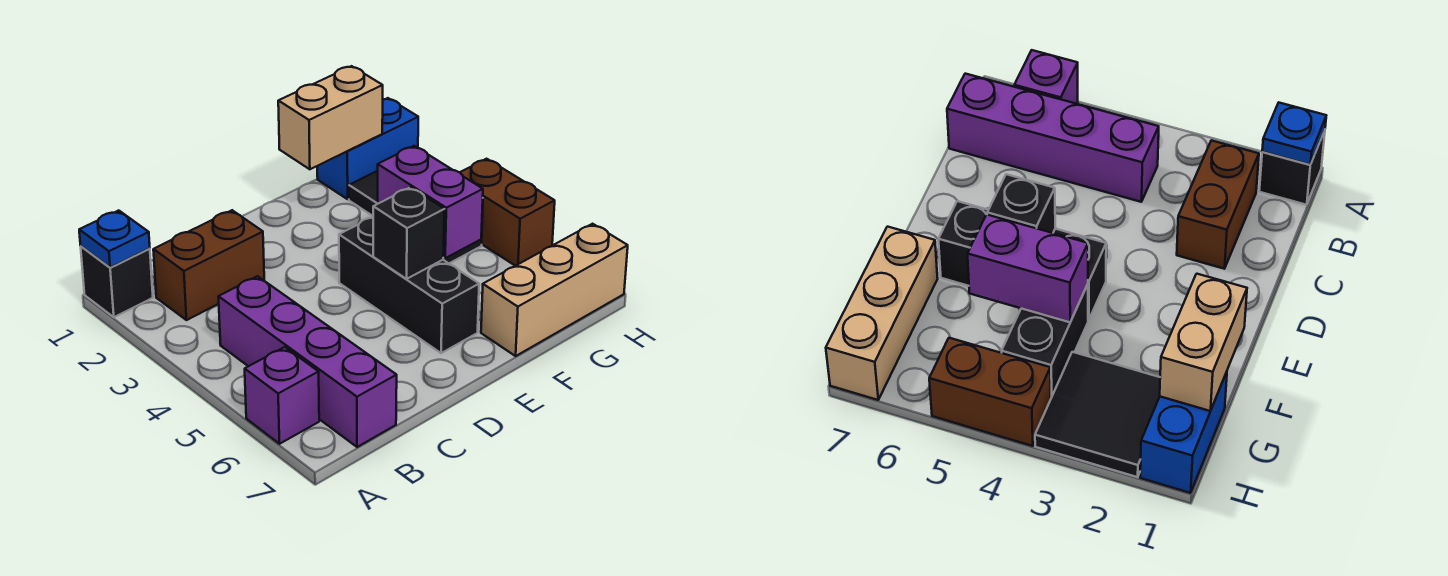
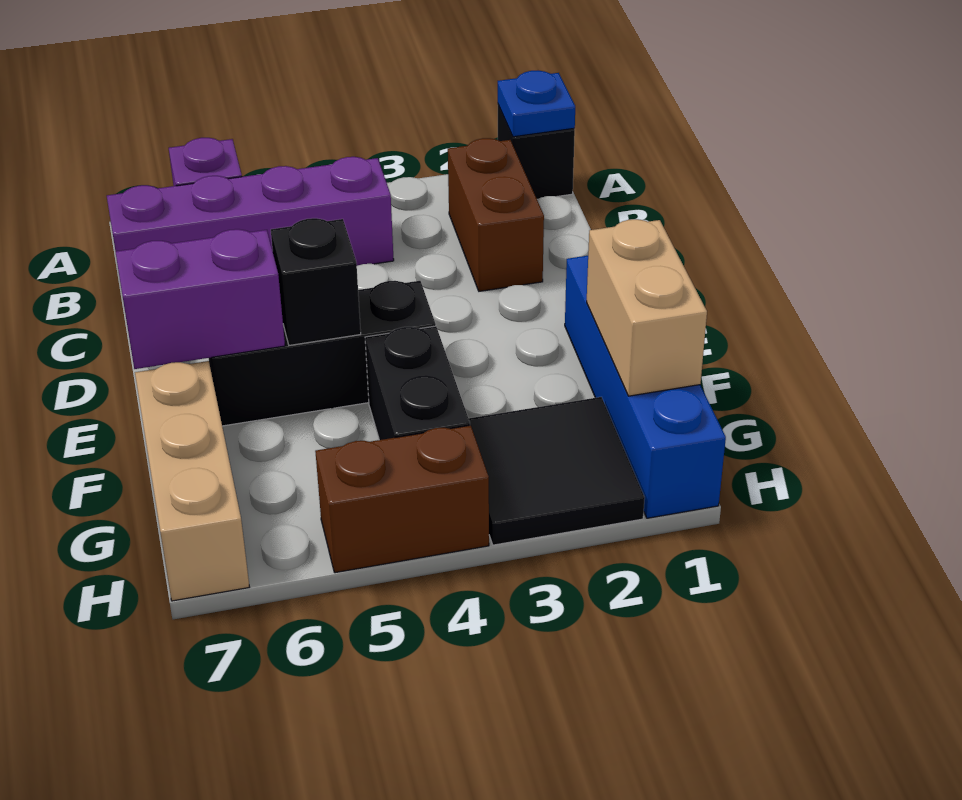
purple 1x2 brick [378,146,483,258] -> purple 1x2 brick moved to [115,229,285,369]
blue 1x2 brick [317,98,418,199] -> blue 1x4 brick [565,256,726,518]

